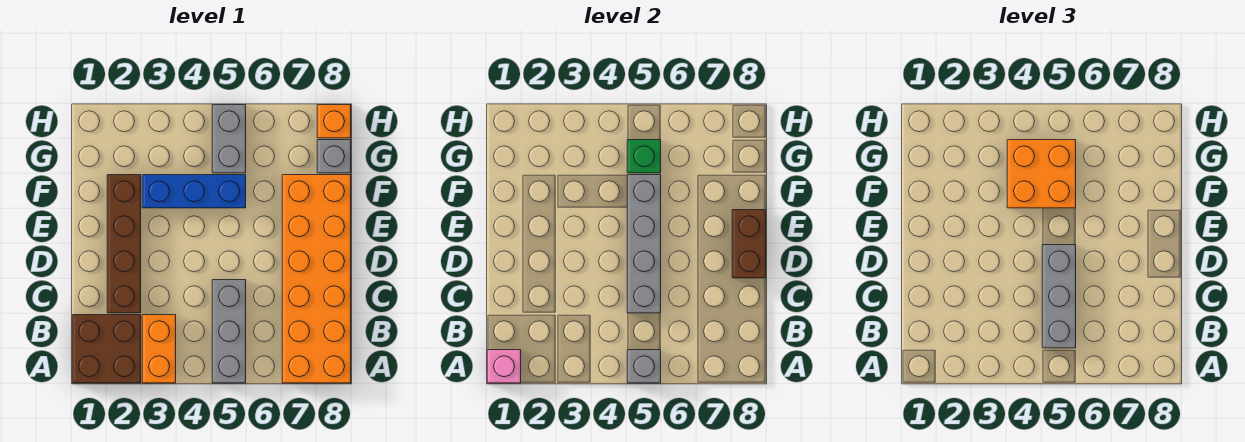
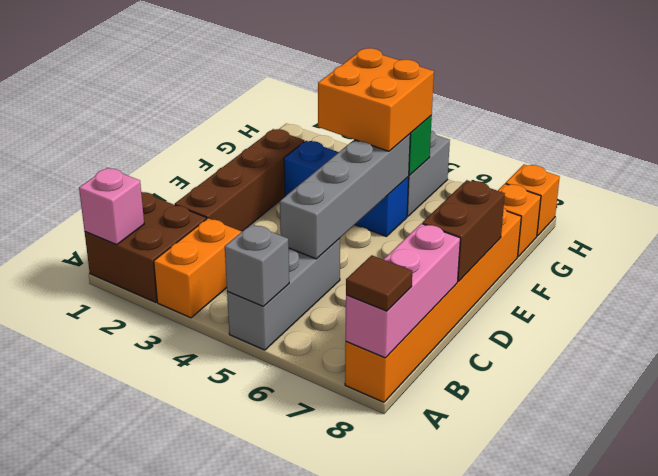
orange 2x6 brick [282,175,351,383] -> orange 1x6 brick [345,209,521,402]
none -> pink 1x3 brick [346,224,460,358]
none -> brown 1x1 tile [346,255,412,311]
grey 1x3 brick [1042,245,1076,348] -> none
grey 1x1 brick [317,140,351,173] -> orange 1x1 brick [498,184,541,257]

